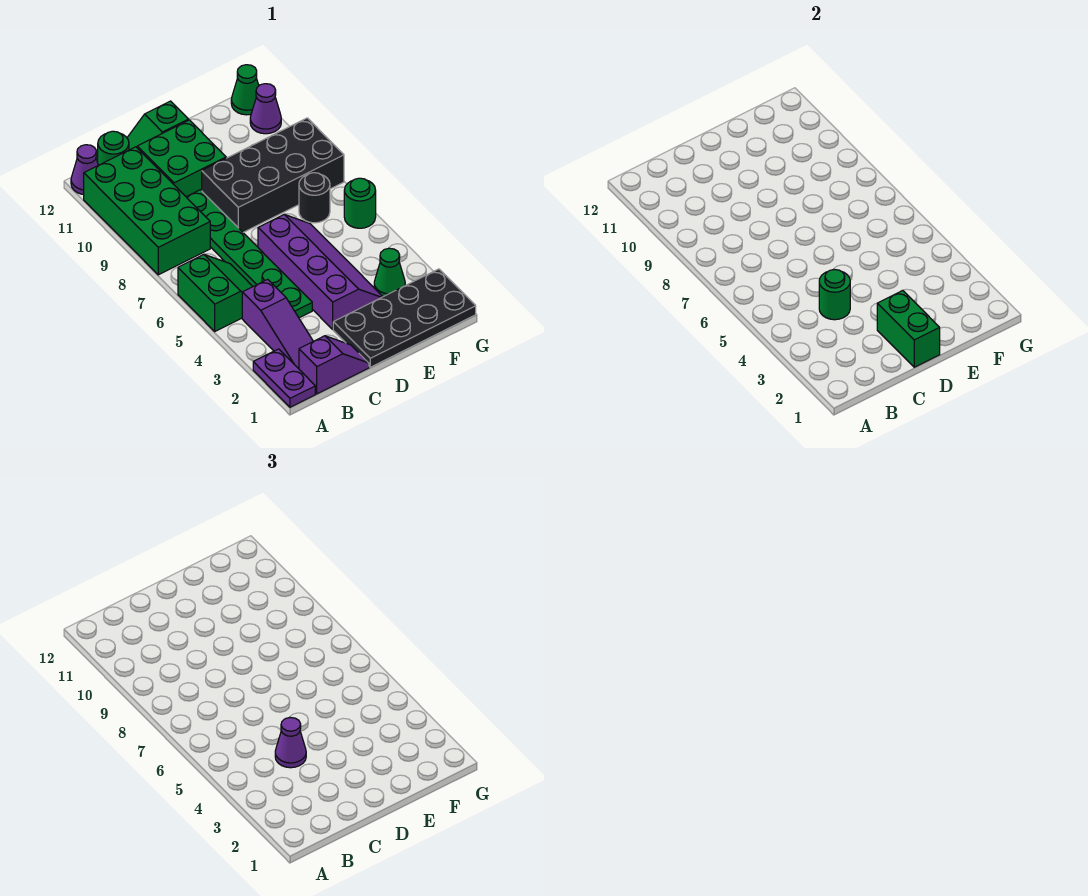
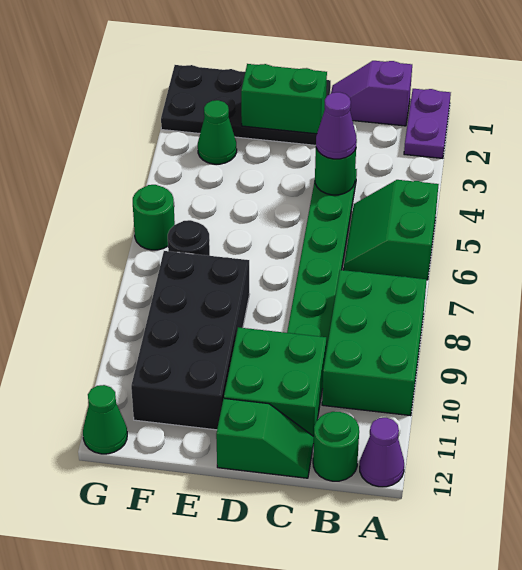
green 2x4 brick [84,147,210,275] -> green 2x3 brick [322,270,427,416]
purple 1x3 slope [242,279,313,369] -> none
green 1x2 brick [877,290,940,367] -> green 1x2 brick turned to [241,64,327,134]
purple 2x4 slope [258,214,383,329] -> none
black 2x4 brick [202,118,344,232] -> black 2x4 brick turned to [131,251,250,430]
purple 1x1 cone [250,84,281,134] -> none

